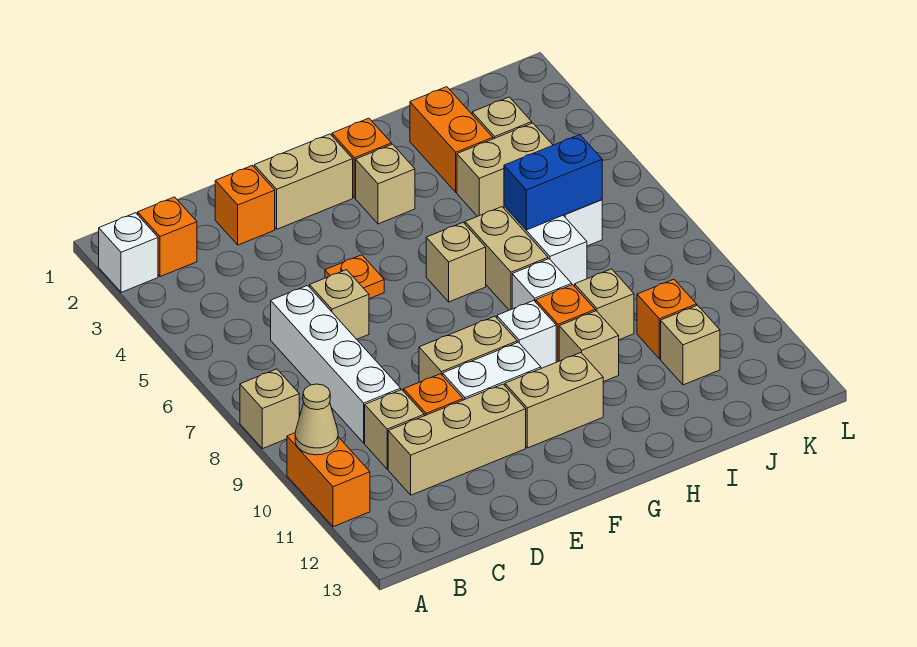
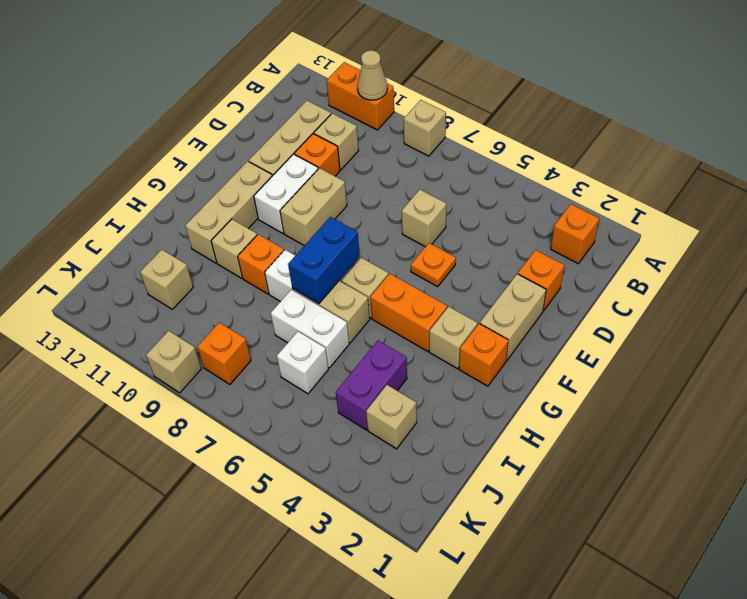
white 1x1 brick [99,213,158,292] -> none
white 1x4 brick [271,285,401,443] -> none
tan 1x2 brick [505,353,603,448] -> tan 1x3 brick [185,161,272,263]
white 1x1 brick [497,301,556,368] -> none
orange 1x2 brick [410,87,493,192] -> orange 1x2 brick moved to [370,274,447,351]
tan 1x2 brick [457,123,553,216] -> purple 1x2 brick [336,341,407,430]
blue 1x2 brick [504,134,602,230] -> blue 1x2 brick moved to [288,217,360,304]
tan 1x1 brick [575,269,634,340] -> tan 1x1 brick moved to [146,331,202,393]
orange 1x1 brick [637,279,697,359] -> orange 1x1 brick moved to [197,323,251,384]

